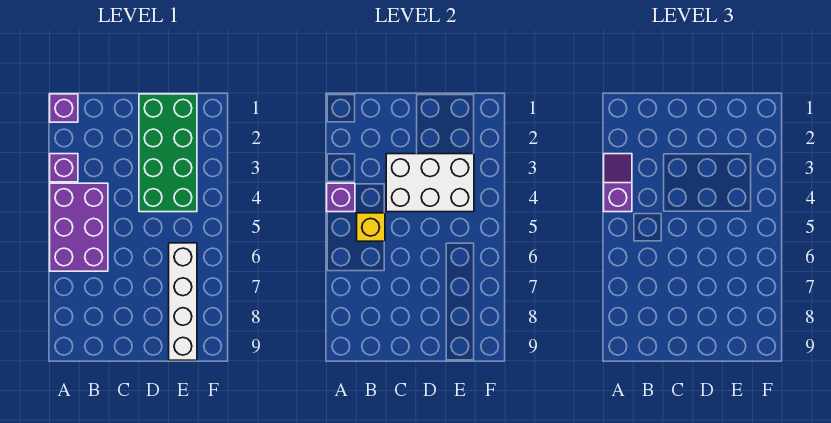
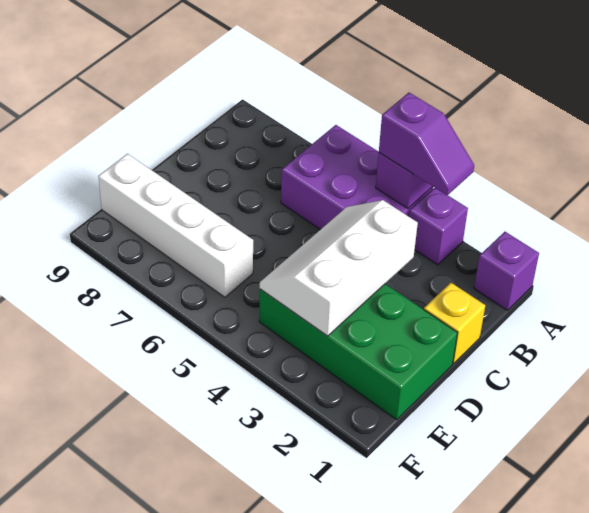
yellow 1x1 brick [357,213,385,241] -> yellow 1x1 brick moved to [424,283,485,363]
white 2x3 brick [386,154,474,212] -> white 2x3 slope [260,200,418,336]

